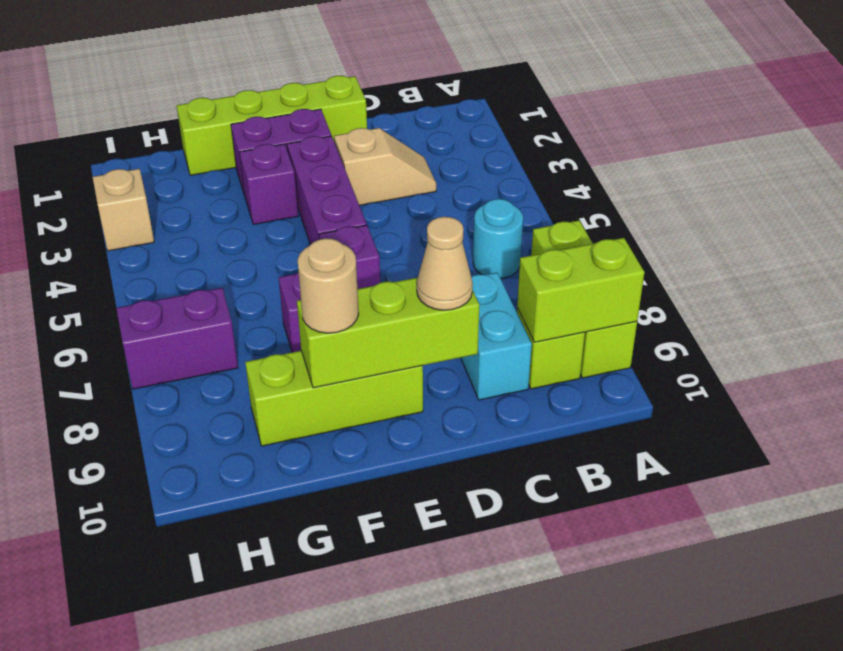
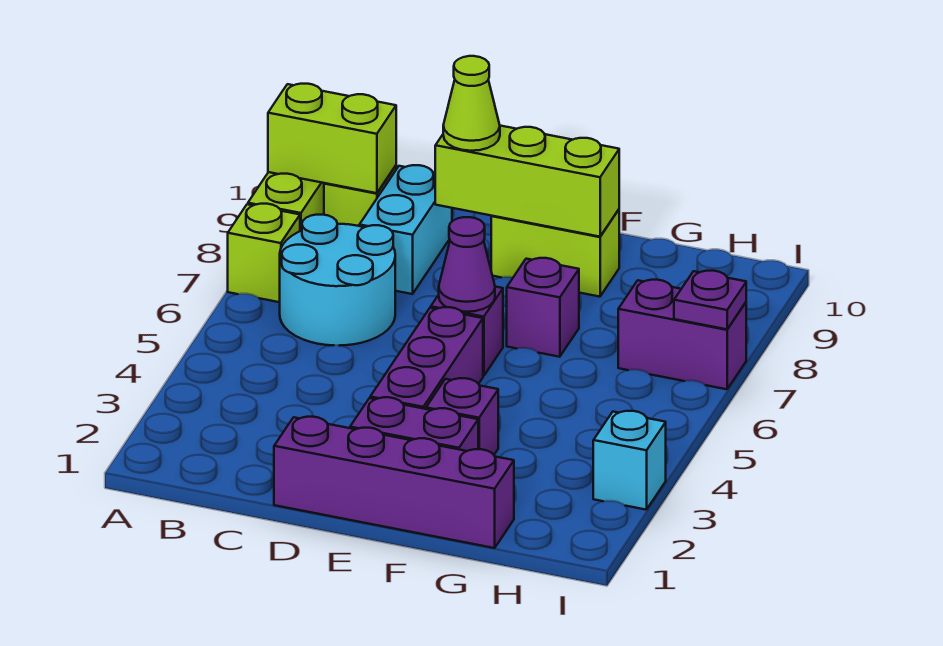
cyan 1x1 round brick [473,199,523,278] -> cyan 2x2 round brick [280,215,395,346]
tan 1x2 slope [334,128,436,205] -> none
lime 1x4 brick [177,76,367,175] -> purple 1x4 brick [274,416,514,548]
tan 1x1 cone [417,217,473,310] -> lime 1x1 cone [443,56,500,151]
none -> purple 1x1 cone [439,217,495,312]
lime 1x3 brick [245,351,423,446] -> lime 1x2 brick [491,209,619,297]
tan 1x1 round brick [298,238,359,333] -> none
tan 1x1 brick [93,169,154,251] -> cyan 1x1 brick [593,411,666,510]
none -> purple 1x1 plate [674,271,746,329]

